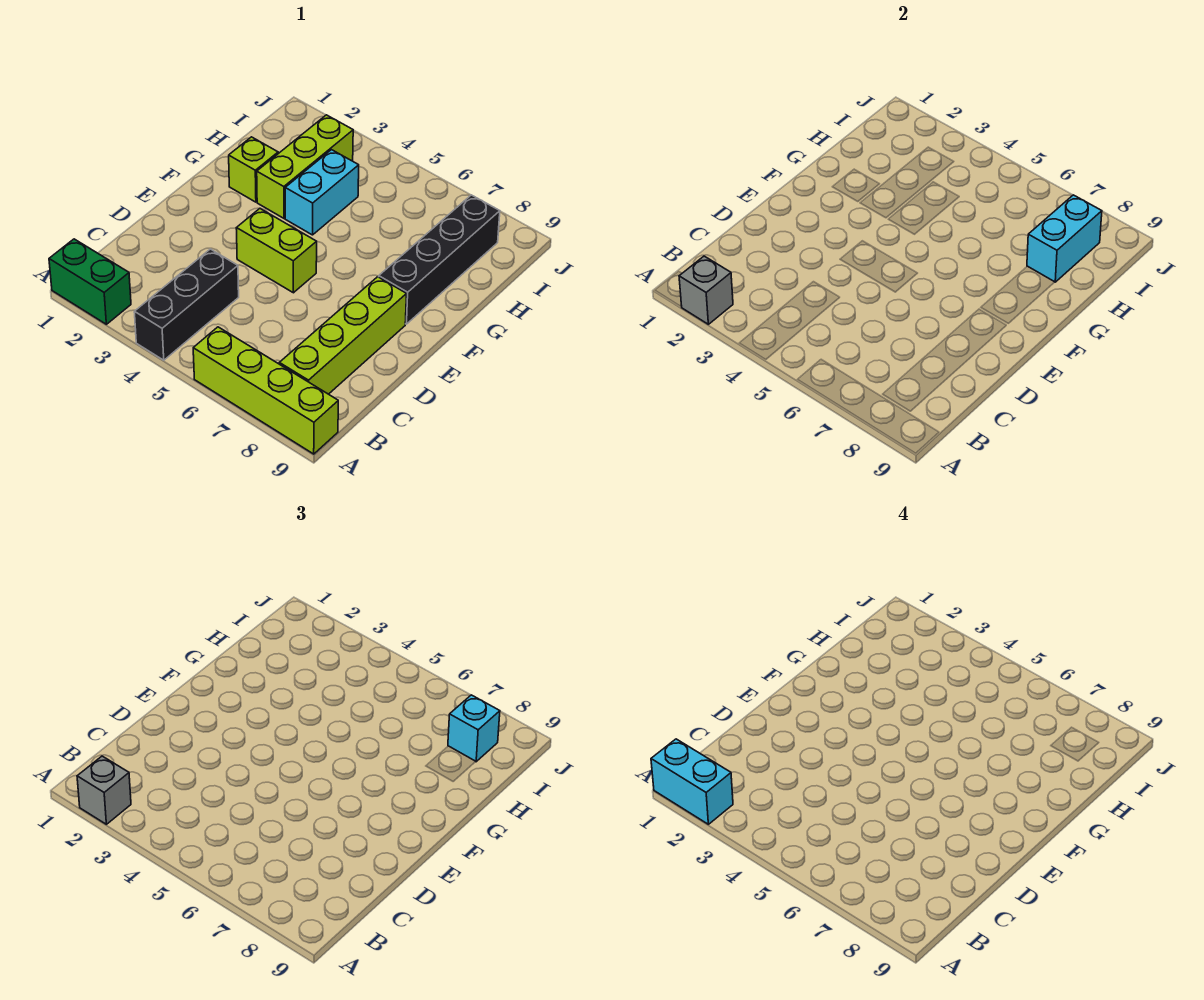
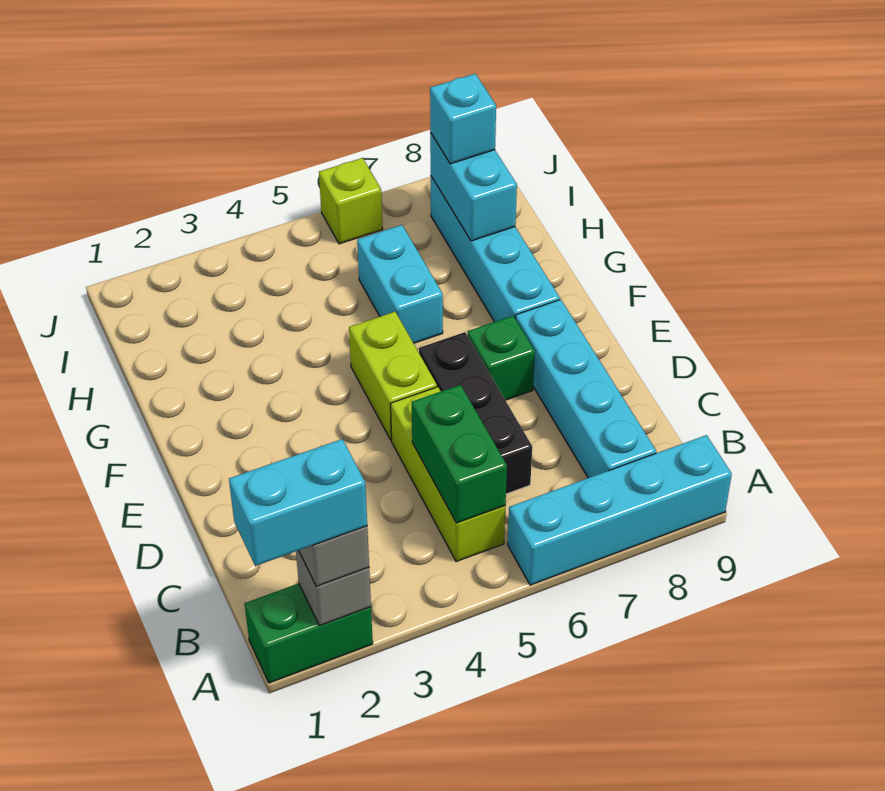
black 1x3 brick [134,249,239,360] -> black 1x3 brick moved to [419,332,532,494]
lime 1x4 brick [193,327,338,454] -> cyan 1x4 brick [508,435,732,585]
none -> green 1x2 brick [412,385,507,523]
lime 1x4 brick [279,277,407,394] -> cyan 1x4 brick [516,300,656,478]
lime 1x2 brick [236,209,317,293] -> lime 1x2 brick turned to [349,312,437,440]
none -> green 1x1 brick [467,316,535,400]
black 1x4 brick [379,195,500,324] -> cyan 1x4 brick [431,177,560,322]
lime 1x1 brick [229,137,278,202] -> lime 1x1 brick moved to [319,158,383,244]
lime 1x3 brick [257,115,353,218] -> lime 1x3 brick moved to [391,387,505,562]
cyan 1x2 brick [285,150,359,235] -> cyan 1x2 brick moved to [357,225,443,343]

